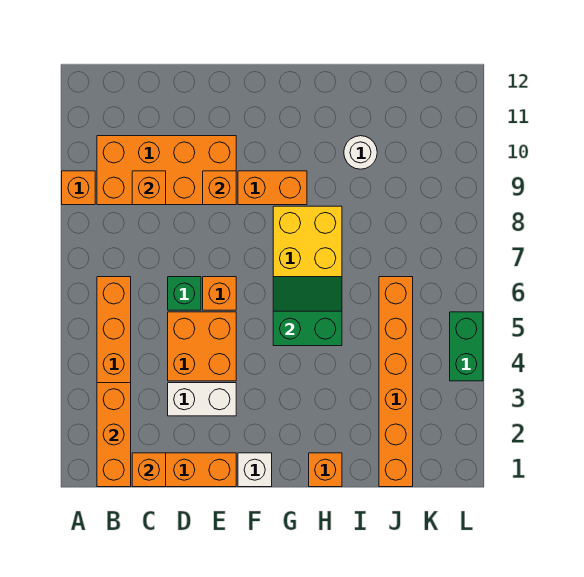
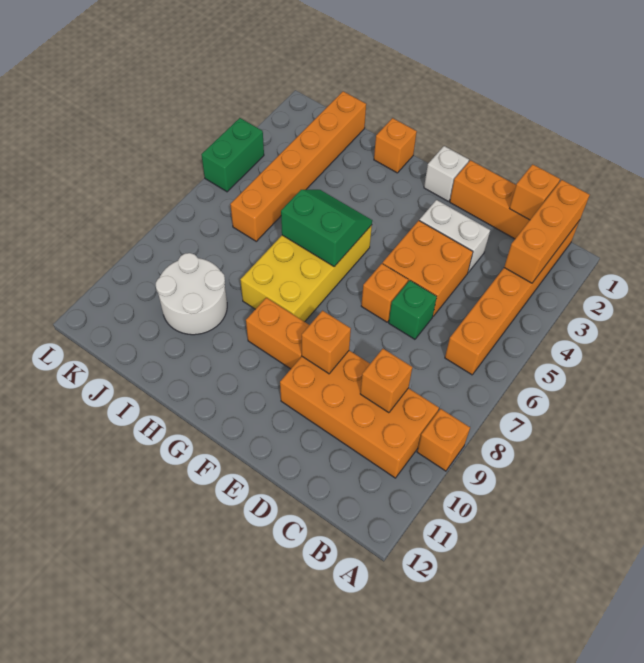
green 2x2 slope [273,277,342,346] -> green 2x2 slope turned to [281,190,372,267]
white 1x1 round brick [344,136,377,169] -> white 2x2 round brick [156,253,227,335]

